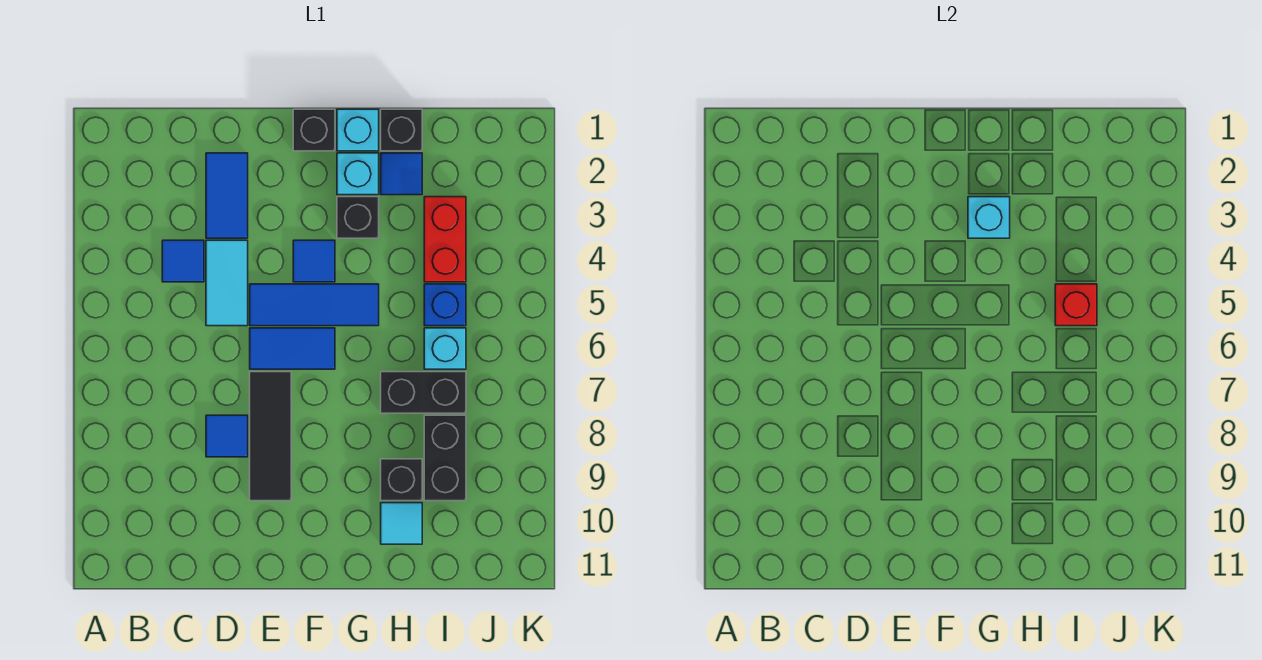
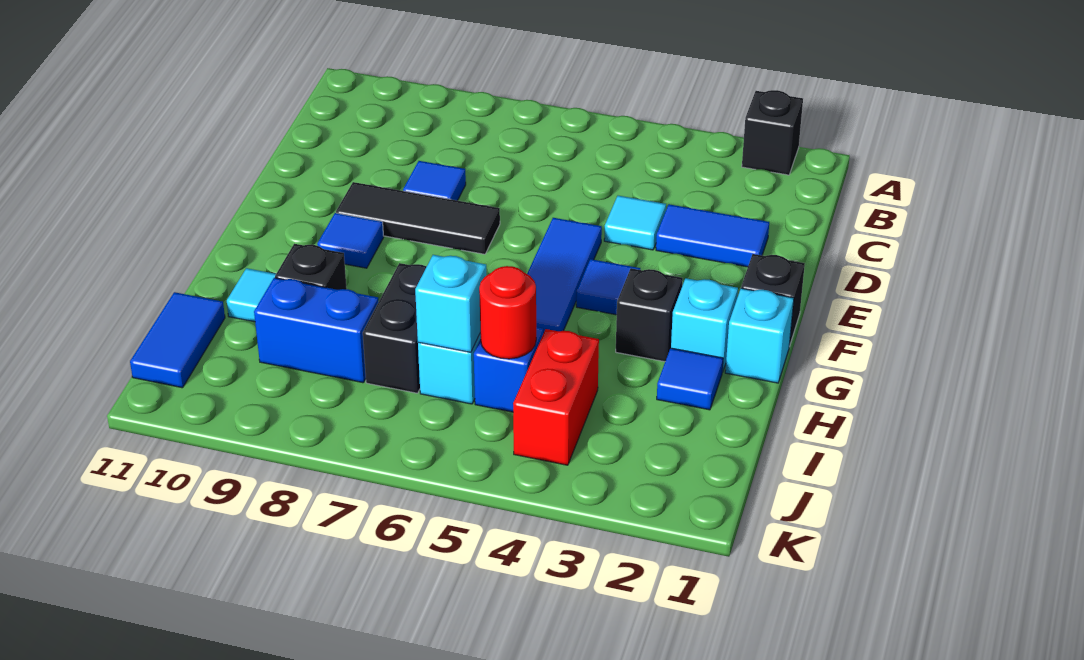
blue 1x1 tile [162,240,204,282] -> blue 1x1 tile moved to [317,213,384,268]
cyan 1x2 tile [206,240,248,326] -> cyan 1x1 tile [604,196,666,250]
blue 1x2 tile [250,328,335,369] -> blue 1x2 tile moved to [130,292,225,388]
cyan 1x1 brick [968,197,1010,238] -> cyan 1x1 brick moved to [415,255,486,352]
black 1x1 brick [381,109,422,151] -> black 1x1 brick moved to [742,90,803,175]
red 1x2 brick [424,197,466,282] -> red 1x2 brick turned to [513,329,599,465]
red 1x1 brick [1055,284,1097,326] -> red 1x1 round brick [479,266,536,359]
black 1x2 brick [424,415,466,501] -> blue 1x2 brick [254,278,378,383]

